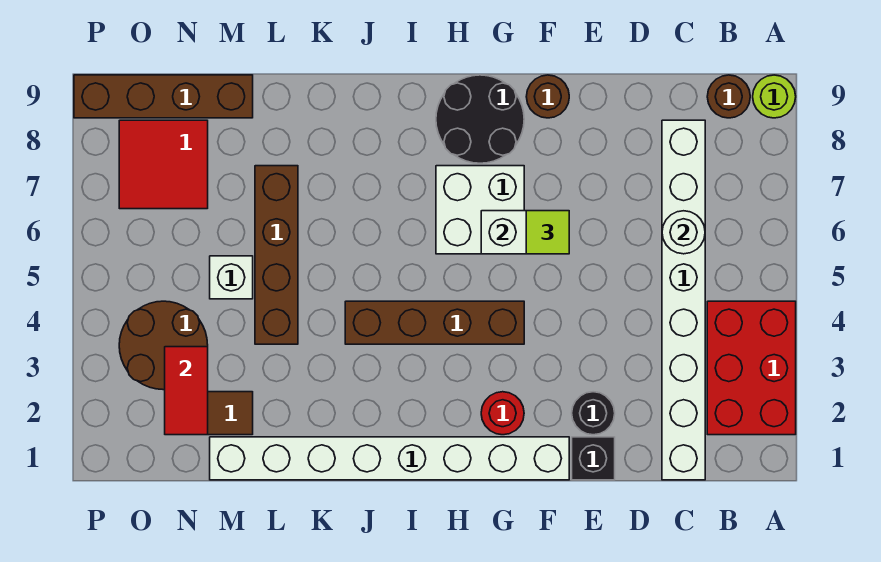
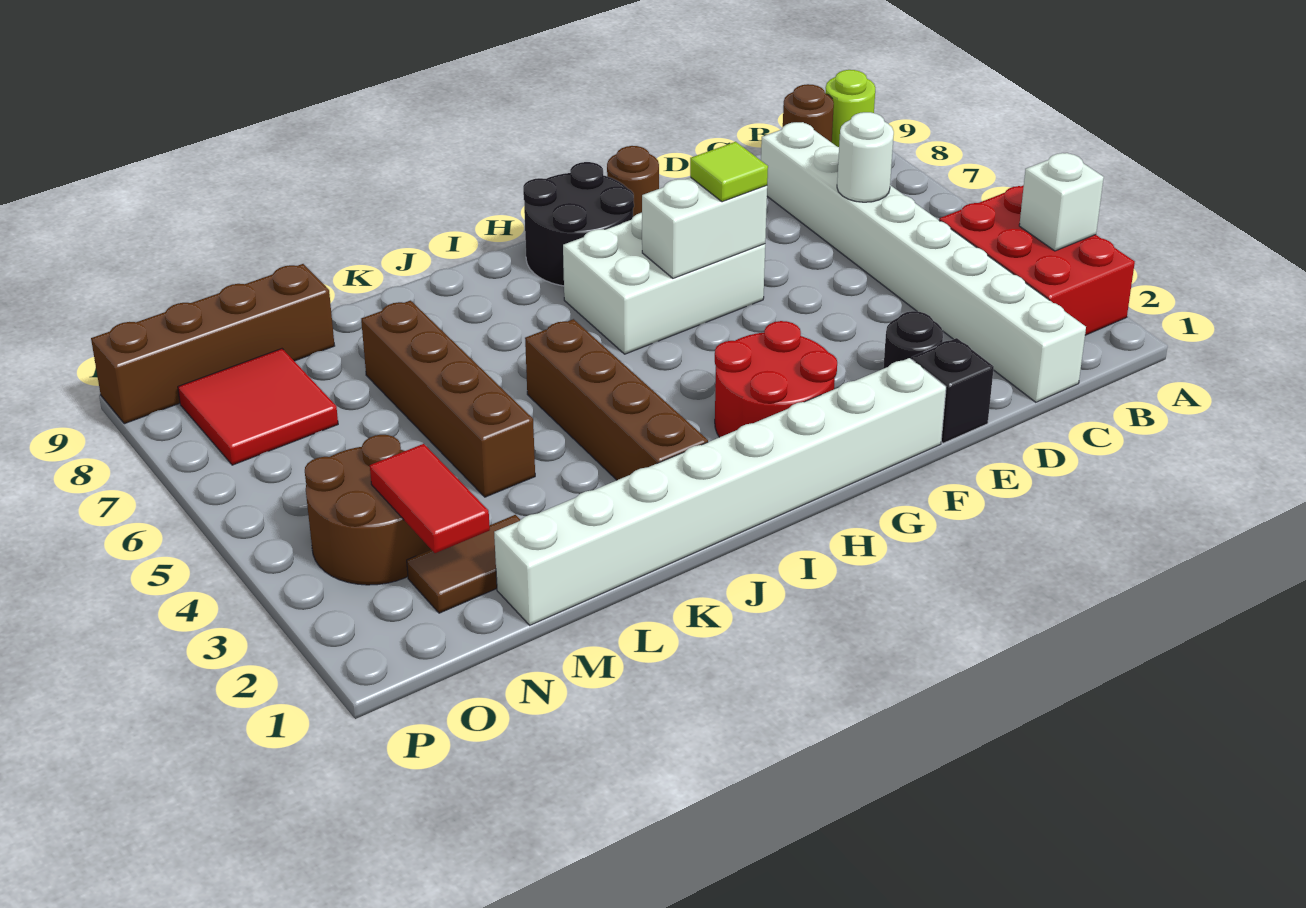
red 1x1 round brick [481,392,524,435] -> red 2x2 round brick [715,321,837,437]
brown 1x4 brick [345,301,524,344] -> brown 1x4 brick turned to [525,319,708,480]
white 2x2 brick [436,166,524,254] -> white 2x3 brick [563,213,765,354]
white 1x1 brick [210,256,253,299] -> white 1x1 brick moved to [1019,153,1104,251]

